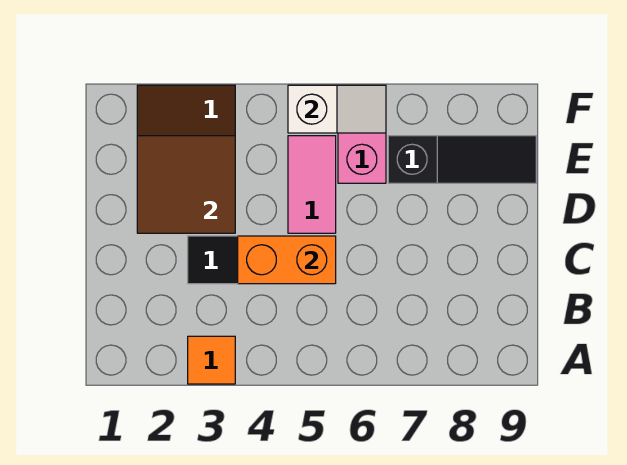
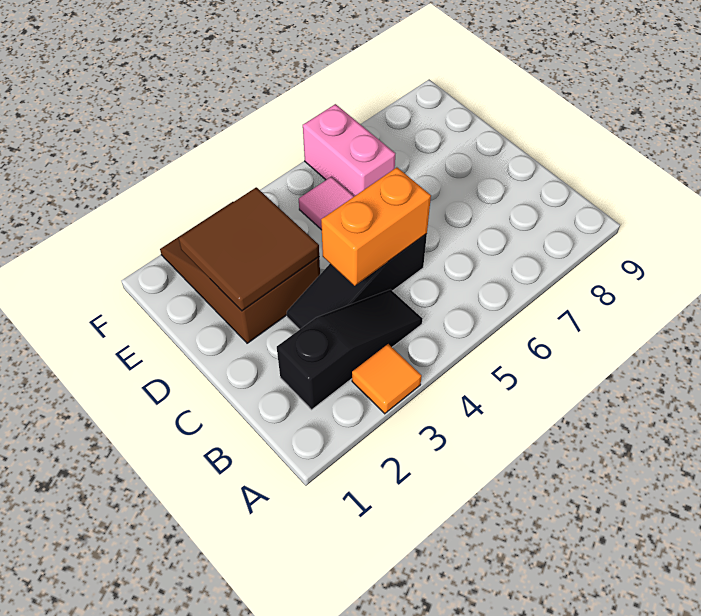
black 1x3 slope [388,136,536,183] -> black 1x3 slope moved to [277,289,422,410]
white 1x2 slope [288,85,386,133] -> none

